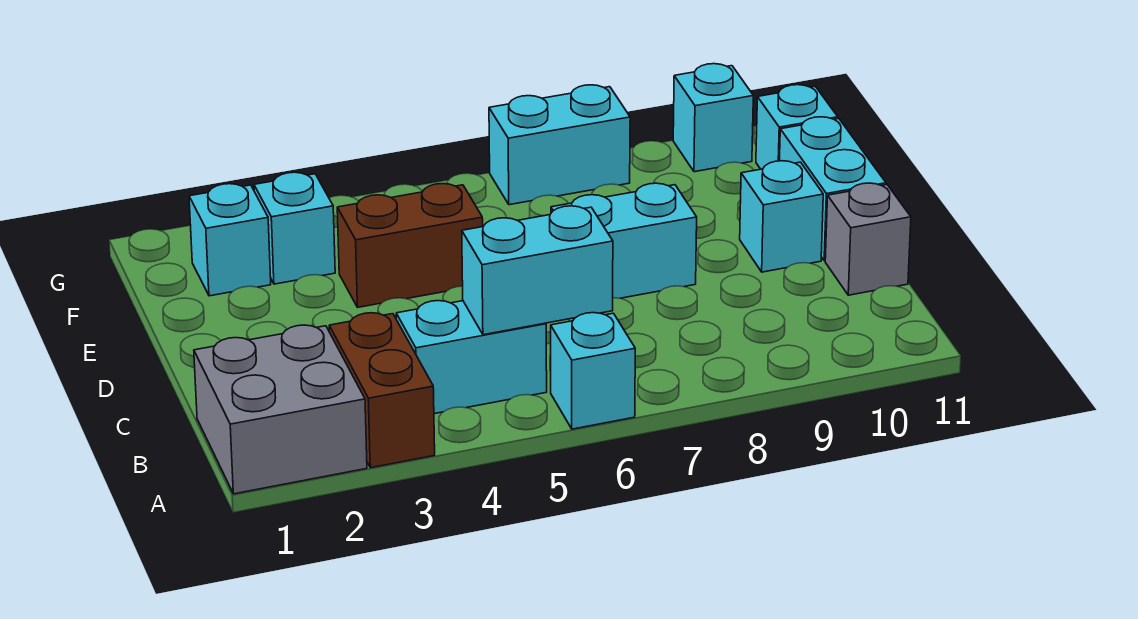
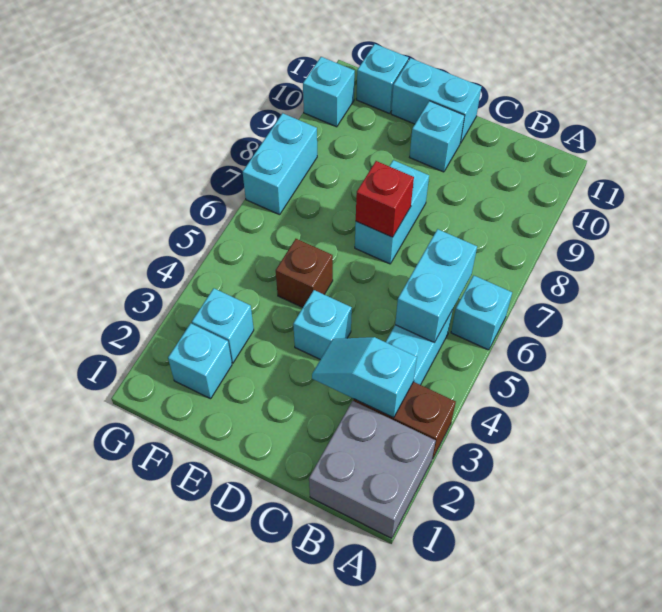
none -> cyan 1x2 slope [312,337,417,418]
grey 1x1 brick [825,183,911,295] -> none
none -> cyan 1x1 brick [293,290,352,360]
none -> red 1x1 brick [356,161,414,237]
brown 1x2 brick [337,184,483,307] -> brown 1x1 brick [276,239,333,307]

